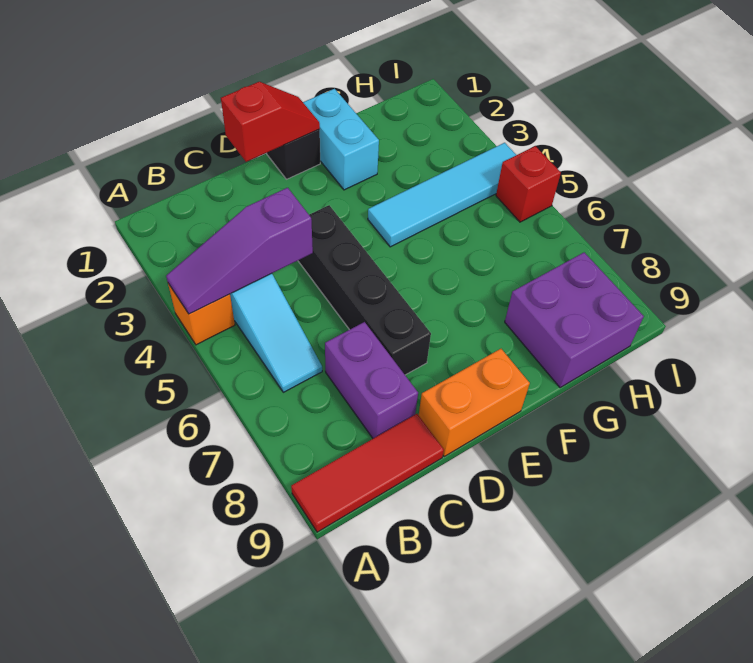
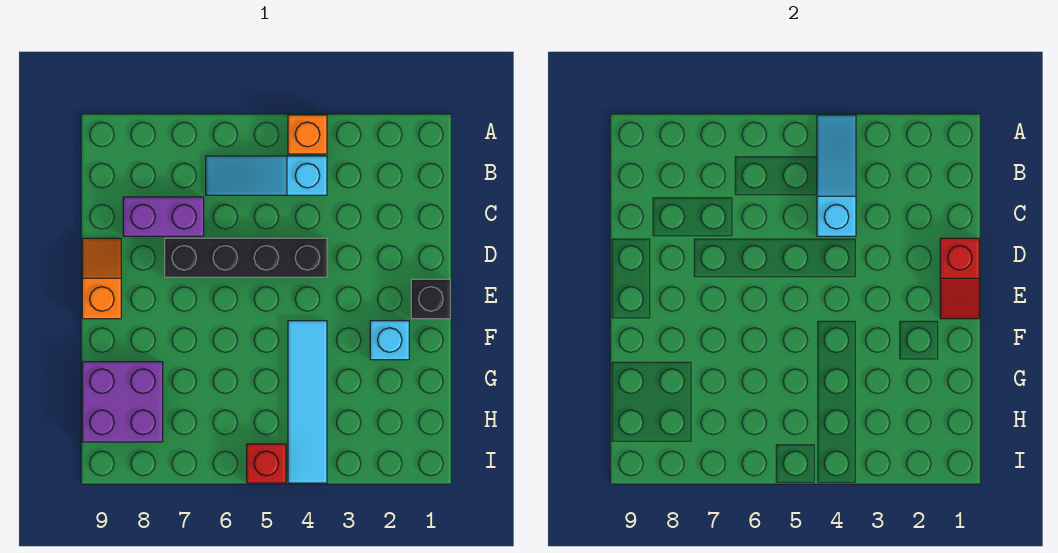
purple 1x3 slope [166,188,313,314] -> cyan 1x3 slope [817,115,856,236]
red 1x3 tile [291,414,444,532] -> none
orange 1x2 brick [419,349,530,456] -> orange 1x2 slope [82,238,121,319]
cyan 1x2 brick [303,89,379,190] -> cyan 1x1 brick [370,321,409,360]

